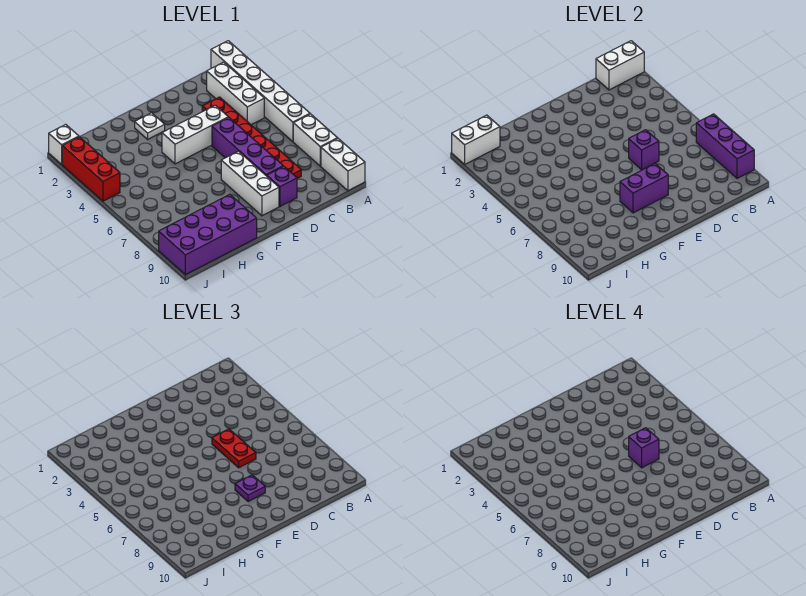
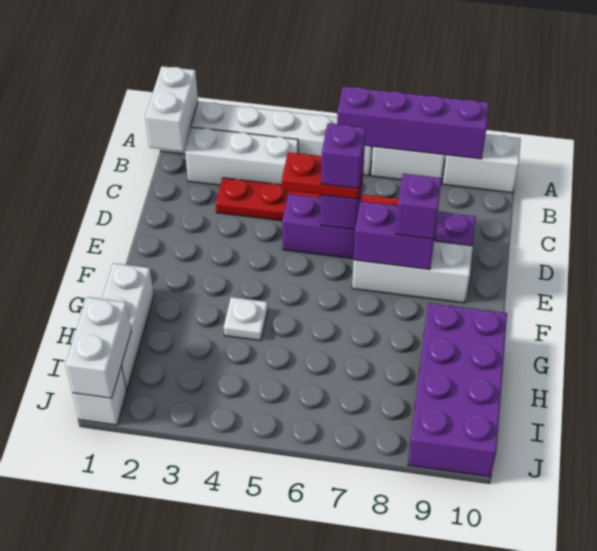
purple 1x3 brick [696,114,754,178] -> purple 1x4 brick [337,86,489,159]
white 1x3 brick [162,105,228,164] -> white 1x3 brick moved to [102,263,154,391]
purple 1x2 brick [620,164,668,213] -> purple 1x2 brick turned to [354,201,434,269]
purple 1x1 plate [235,475,265,502] -> purple 1x1 brick [396,174,442,239]
white 1x1 plate [135,113,165,139] -> white 1x1 plate moved to [224,297,268,341]
red 1x3 brick [62,137,120,201] -> none

